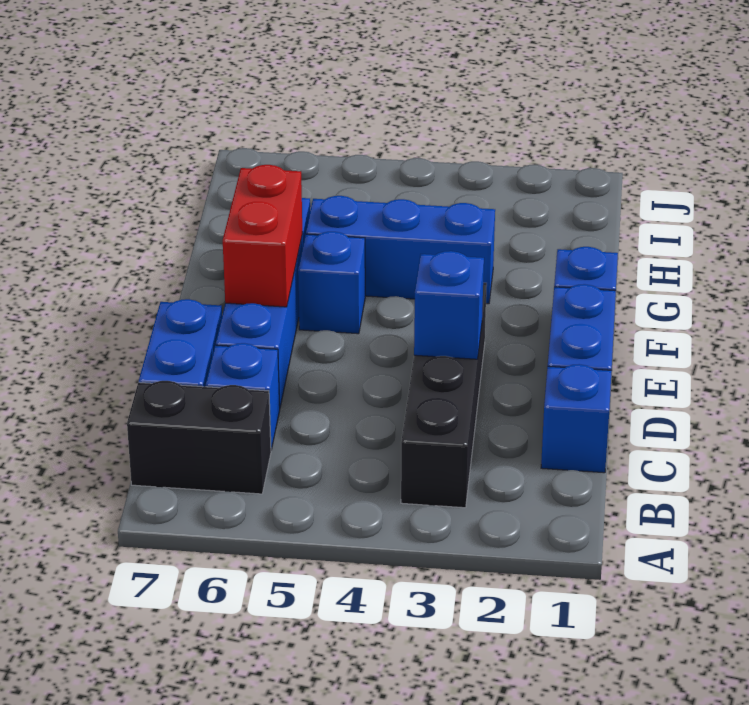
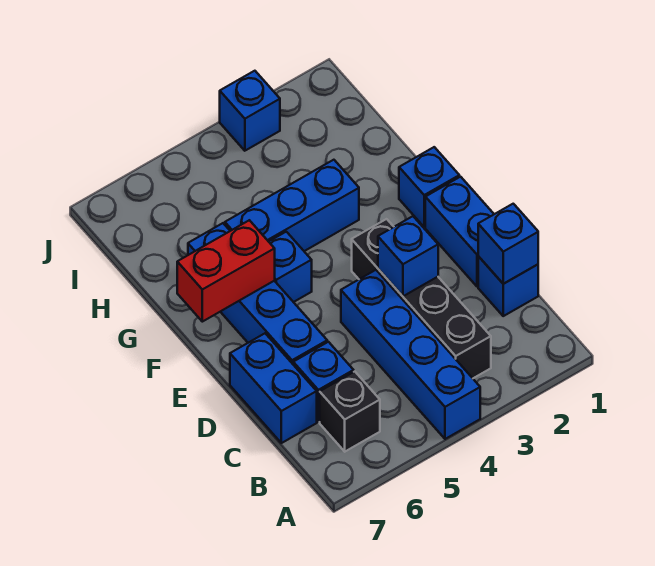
none -> blue 1x4 brick [341,270,480,439]
black 1x2 brick [127,381,271,494] -> black 1x1 brick [320,372,380,452]
none -> blue 1x1 brick [478,204,538,284]
red 1x2 brick [223,165,302,307] -> red 1x2 brick turned to [177,220,275,322]
none -> blue 1x1 brick [220,71,280,151]

